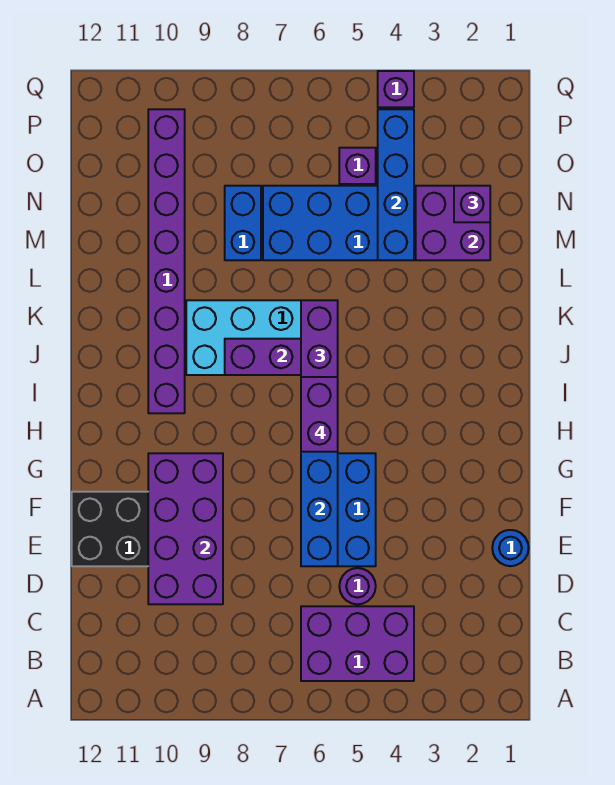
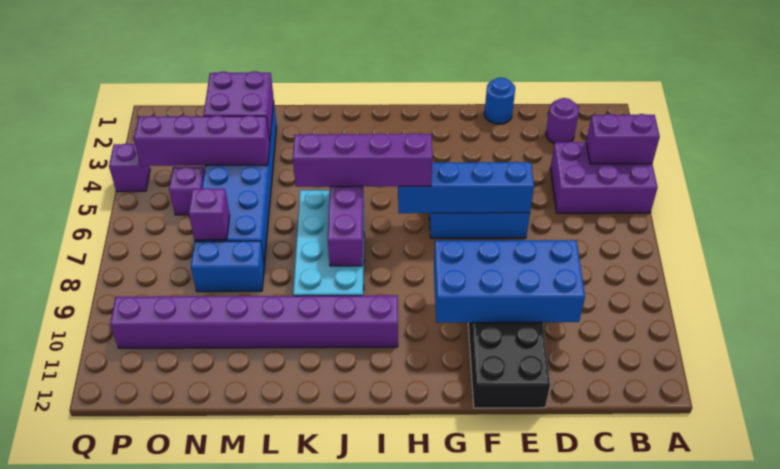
purple 2x3 brick [301,606,414,681] -> purple 2x3 brick turned to [550,142,658,213]
purple 1x1 round brick [339,568,376,604] -> purple 1x1 round brick moved to [546,98,579,144]
purple 2x4 brick [148,453,223,604] -> blue 2x4 brick [434,240,585,323]
purple 1x2 brick [301,377,338,452] -> purple 1x2 brick moved to [586,114,660,164]
blue 1x4 brick [378,109,414,260] -> purple 1x4 brick [134,115,270,166]
purple 1x1 brick [454,186,490,222] -> purple 1x1 brick moved to [189,188,230,240]

